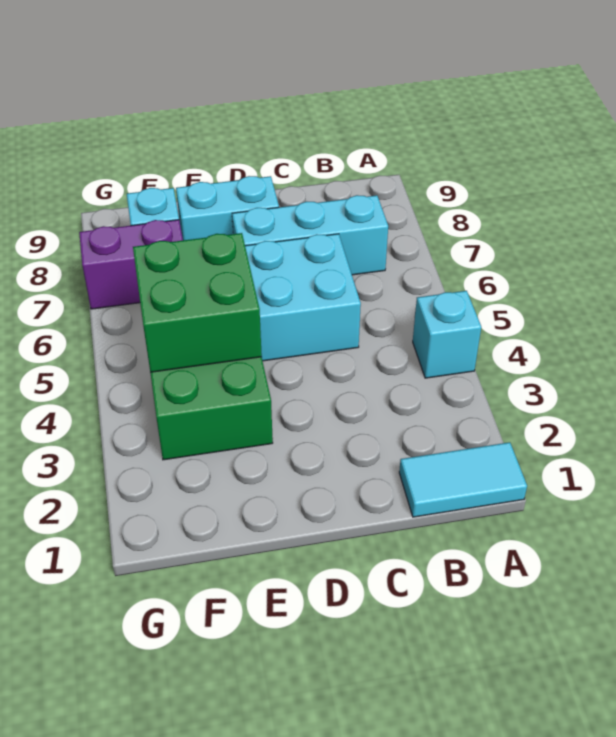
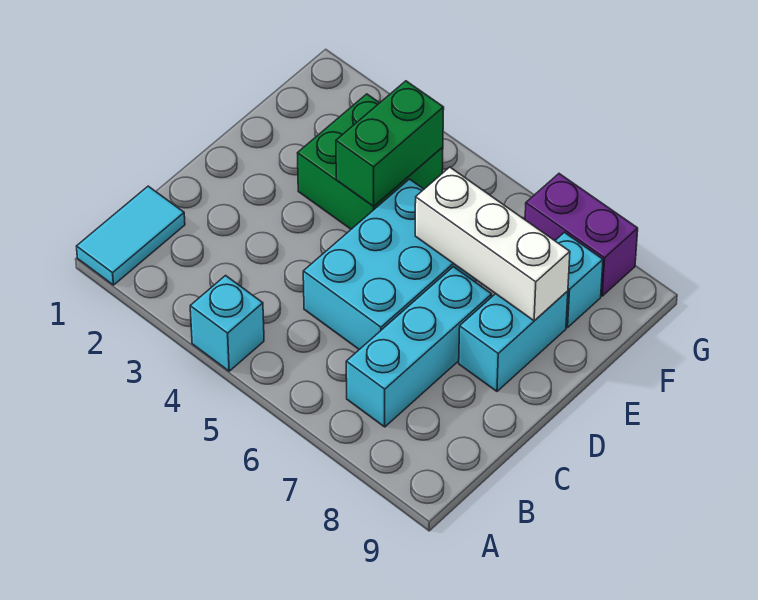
green 2x2 brick [133,233,262,372] -> green 1x2 brick [336,81,444,206]
none -> white 1x3 brick [415,167,570,321]
purple 1x2 brick [79,220,183,309] -> purple 1x2 brick turned to [525,174,638,296]

